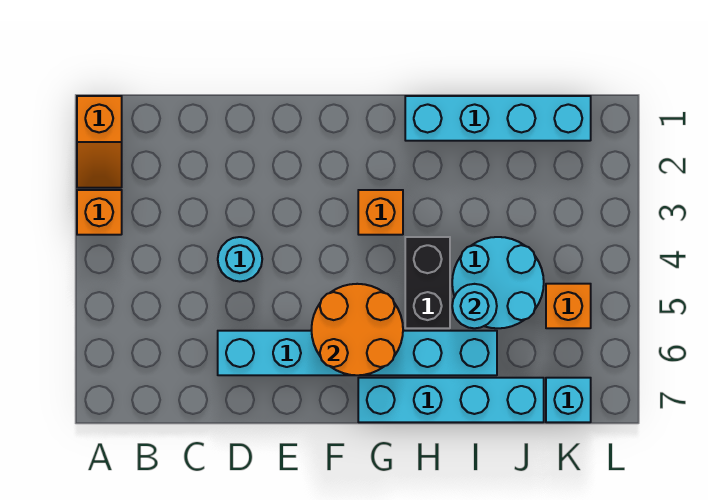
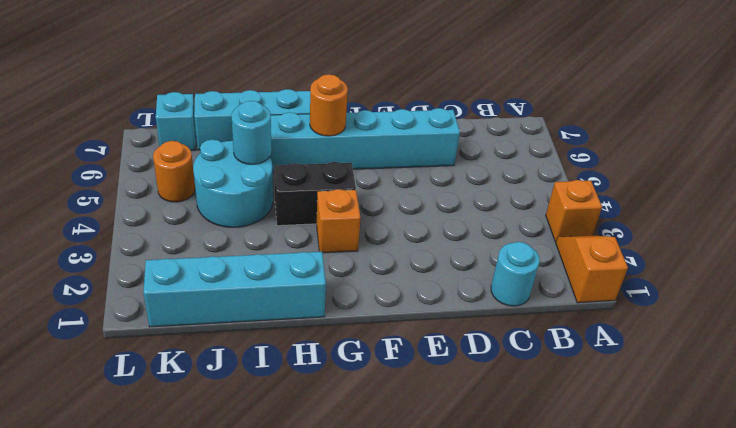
cyan 1x1 round brick [218,237,262,281] -> cyan 1x1 round brick moved to [491,242,540,306]
orange 2x2 round brick [311,284,403,375] -> orange 1x1 round brick [310,74,348,136]
black 1x2 brick [405,237,450,328] -> black 1x2 brick turned to [274,162,356,226]
orange 1x1 brick [546,284,591,328] -> orange 1x1 round brick [153,141,195,202]

